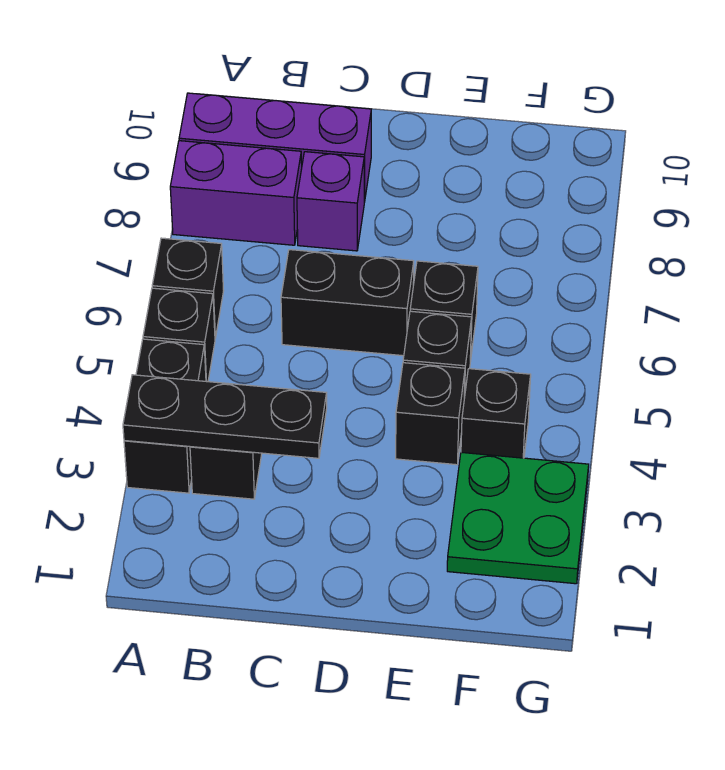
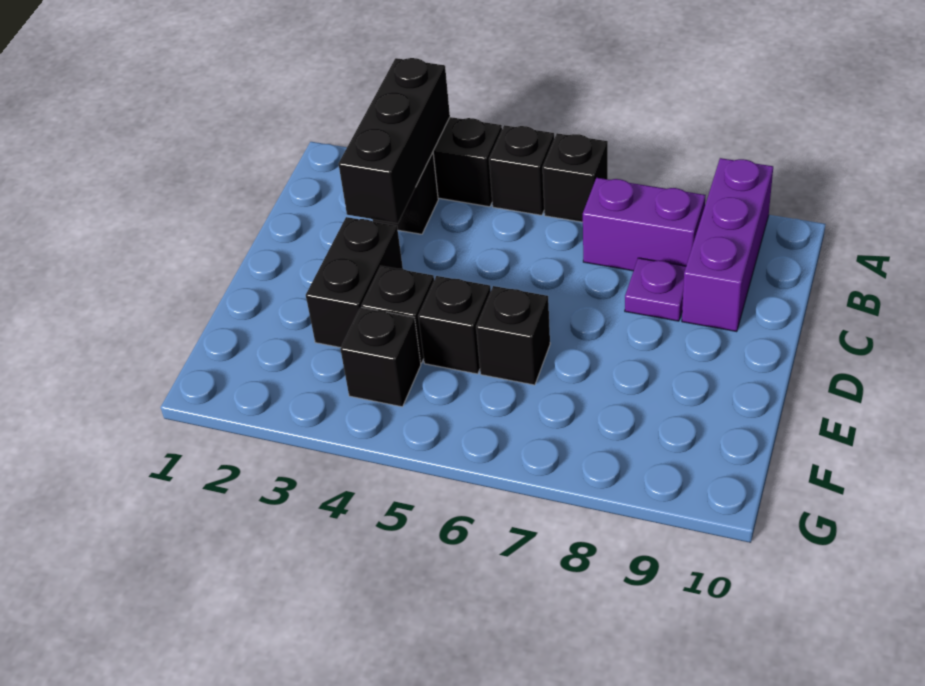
black 1x3 plate [123,375,327,458] -> black 1x3 brick [339,58,450,223]
purple 1x2 brick [170,141,302,245] -> purple 1x2 brick turned to [583,178,705,271]
black 1x2 brick [281,250,414,356] -> black 1x2 brick moved to [306,217,403,347]
purple 1x1 brick [297,152,364,251] -> purple 1x1 plate [625,258,686,321]
green 2x2 plate [447,452,589,584] -> none

